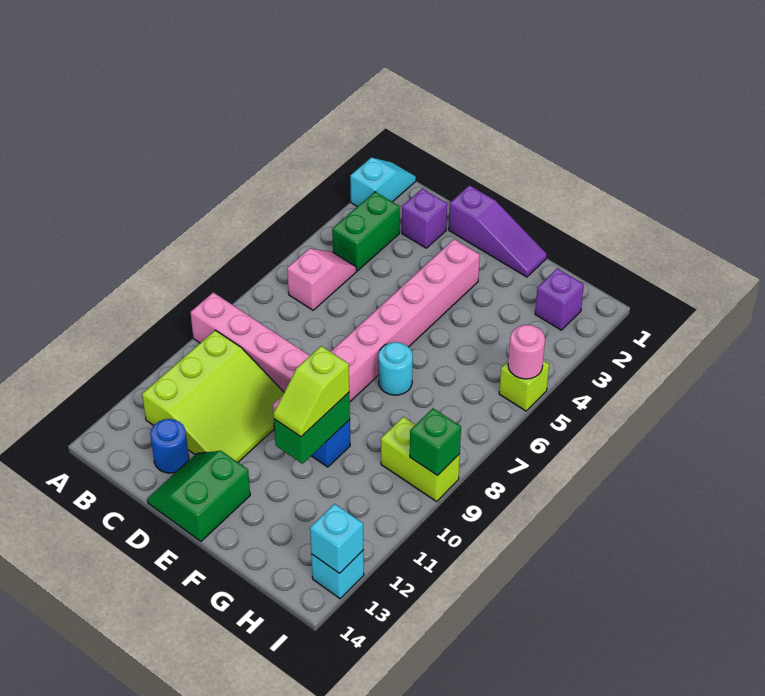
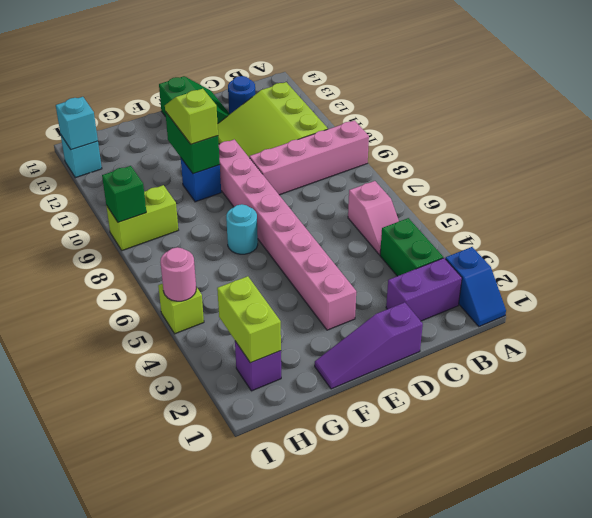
cyan 1x2 slope [350,158,416,207] -> blue 1x2 slope [445,247,506,326]
purple 1x1 brick [402,188,447,248] -> purple 1x2 brick [386,258,462,321]
none -> lime 1x2 brick [217,276,281,363]

